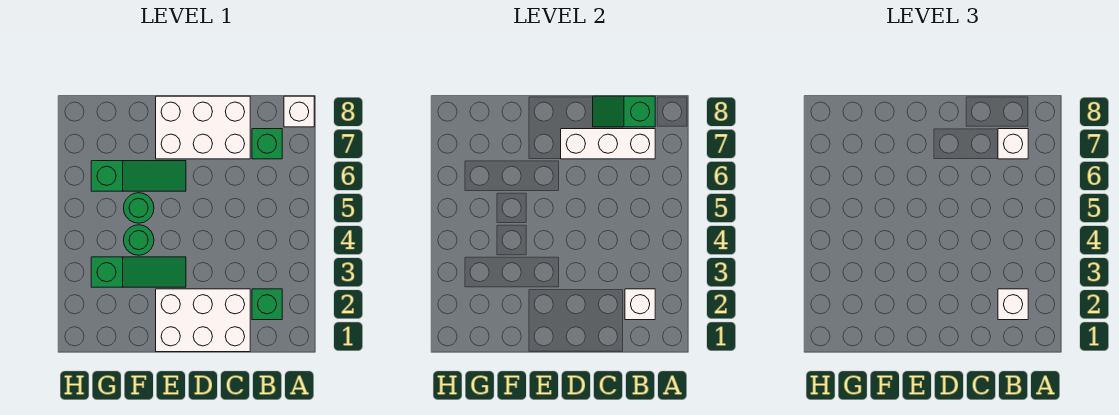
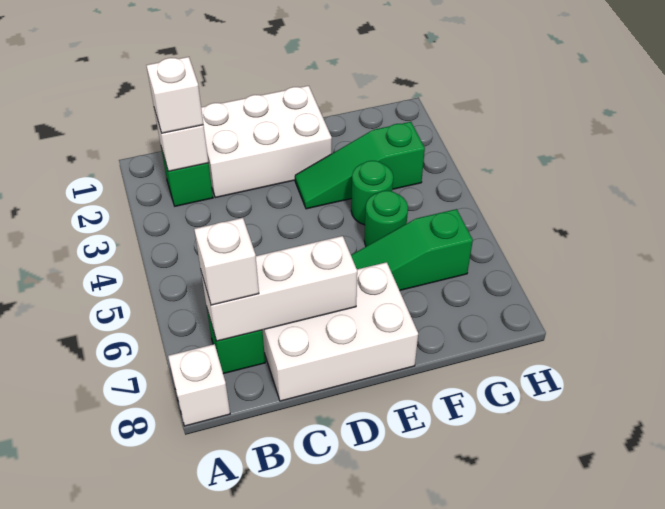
green 1x2 slope [593,96,655,127] -> none

